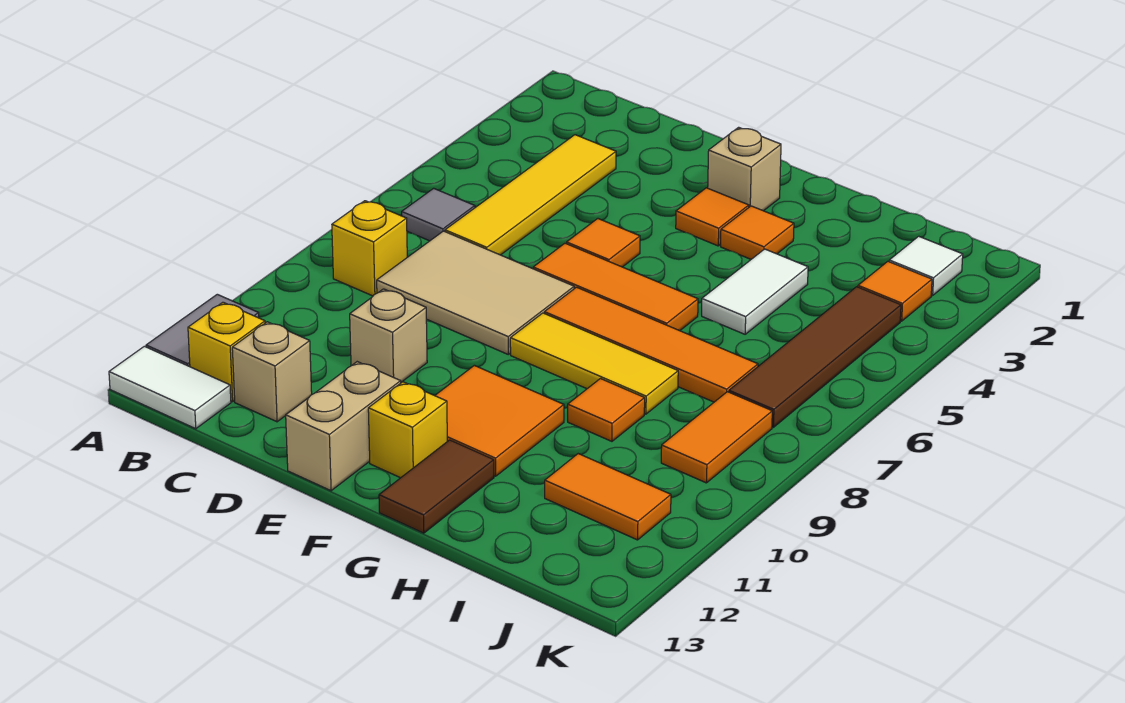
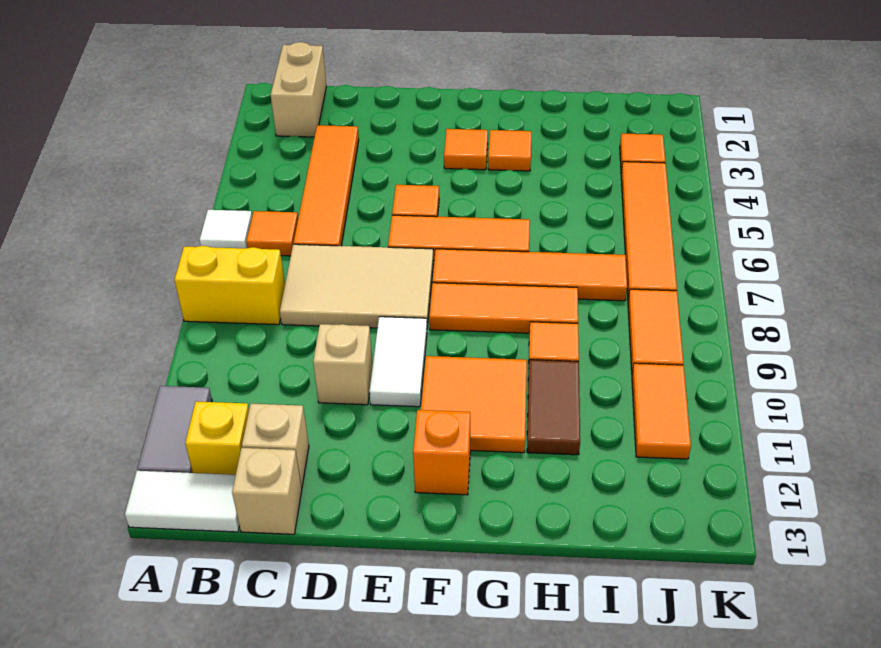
grey 1x1 tile [402,188,475,241] -> orange 1x1 tile [246,211,298,256]
yellow 1x1 brick [332,201,407,296] -> yellow 1x2 brick [174,246,285,325]
yellow 1x4 tile [445,135,616,255] -> orange 1x4 tile [293,125,359,246]
tan 1x2 brick [286,362,401,491] -> tan 1x2 brick moved to [271,42,326,137]
tan 1x1 brick [708,127,781,211] -> tan 1x1 brick moved to [232,448,302,534]
yellow 1x3 tile [510,313,678,414] -> orange 1x3 tile [429,283,578,333]
yellow 1x1 brick [368,382,447,478] -> orange 1x1 brick [413,410,470,495]
brown 1x2 tile [379,440,494,533] -> brown 1x2 tile moved to [527,360,580,455]
white 1x2 tile [702,249,808,334] -> white 1x2 tile moved to [369,317,427,407]
orange 1x2 tile [545,454,671,540] -> orange 1x2 tile turned to [632,363,691,459]
white 1x1 tile [889,236,963,296] -> white 1x1 tile moved to [200,210,252,248]
brown 1x4 tile [729,287,901,427] -> orange 1x4 tile [621,162,677,298]

